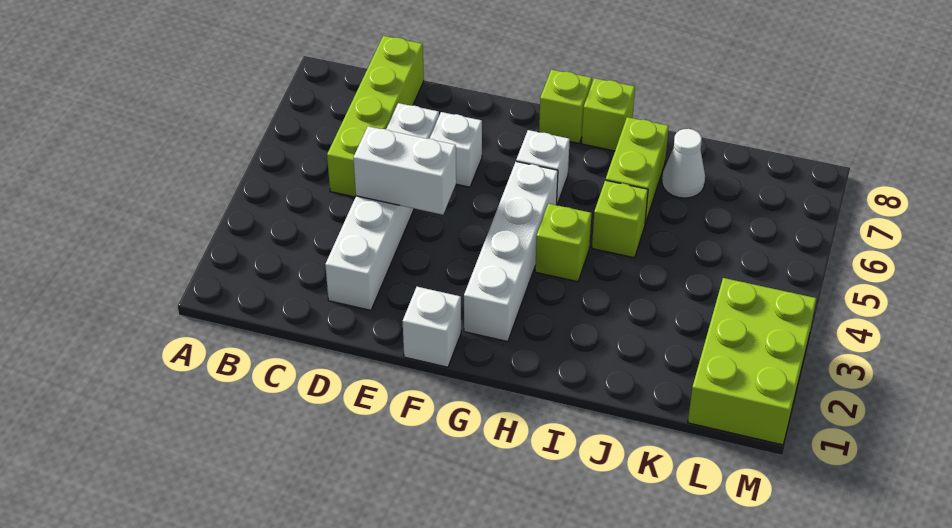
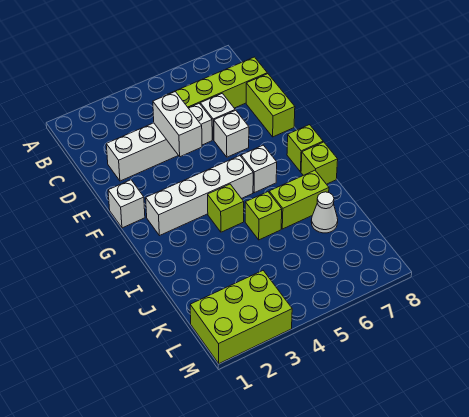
none -> lime 1x2 brick [246,74,295,137]

